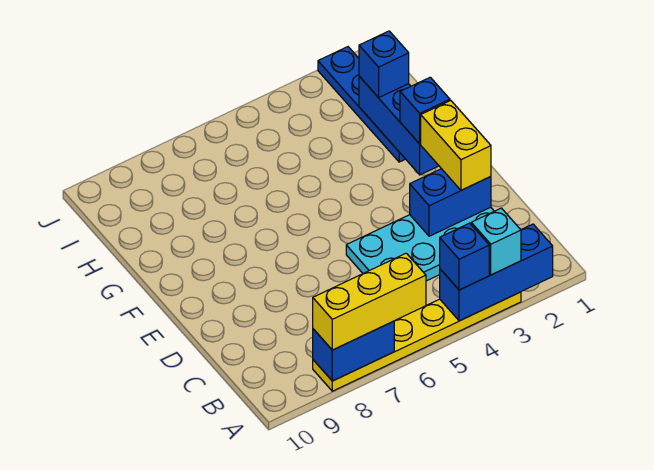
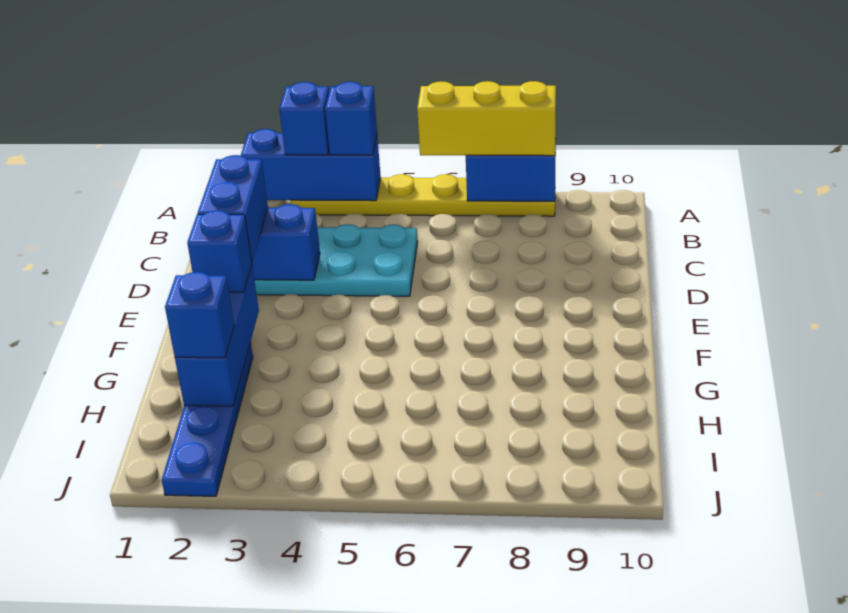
cyan 1x1 brick [471,208,521,275] -> blue 1x1 brick [279,82,329,155]
yellow 1x2 brick [421,101,491,190] -> blue 1x2 brick [198,155,268,261]

